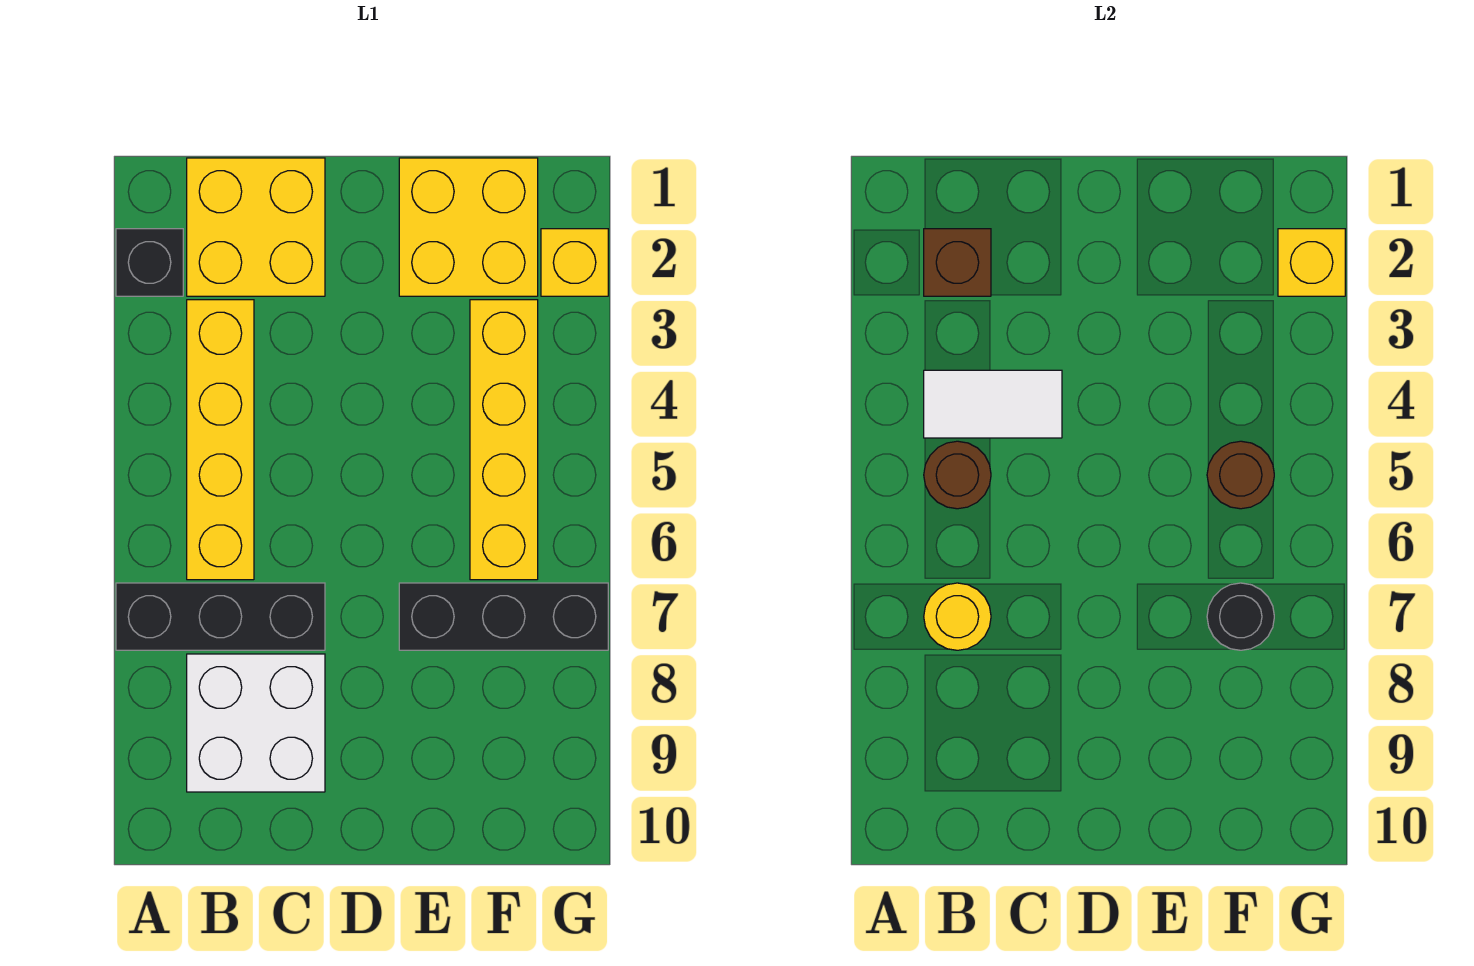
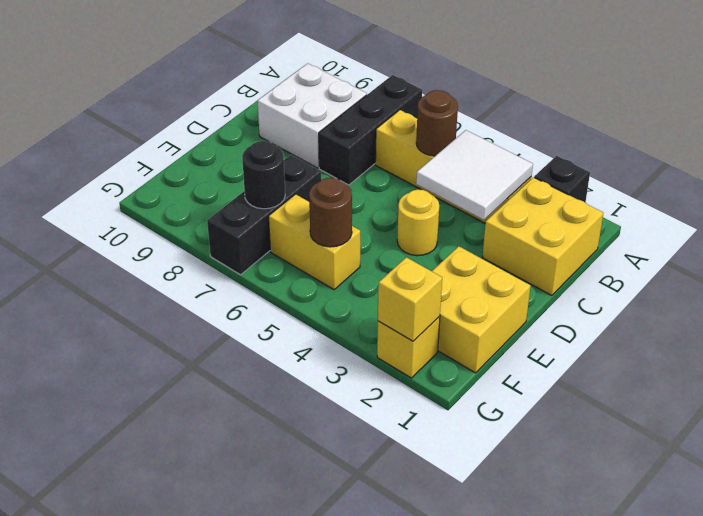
brown 1x1 brick [924,229,991,296] -> none
white 1x2 tile [924,370,1062,438] -> white 2x2 tile [416,130,533,220]
yellow 1x1 round brick [924,583,991,650] -> yellow 1x1 round brick moved to [397,190,439,256]
yellow 1x4 brick [470,300,538,580] -> yellow 1x2 brick [269,194,360,289]

